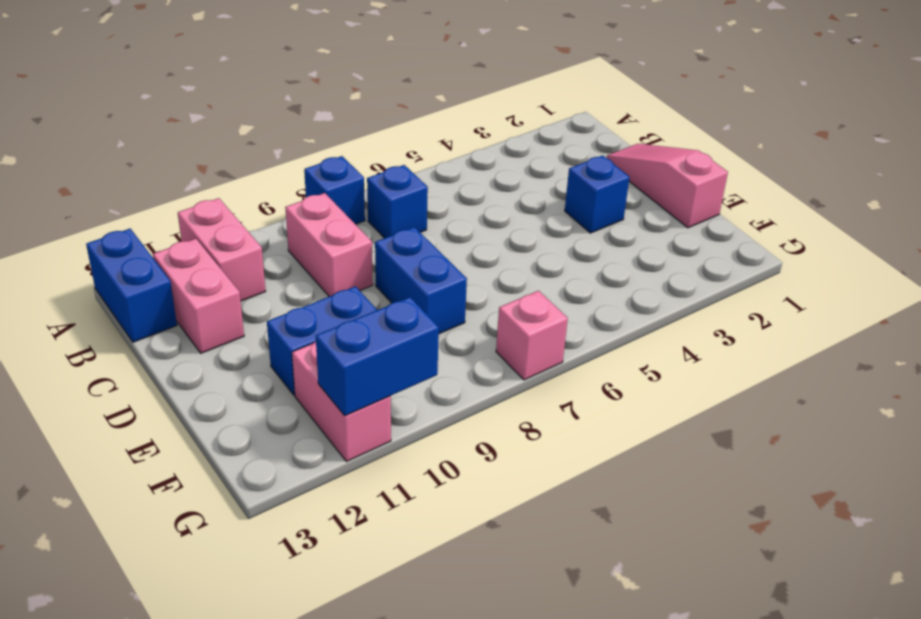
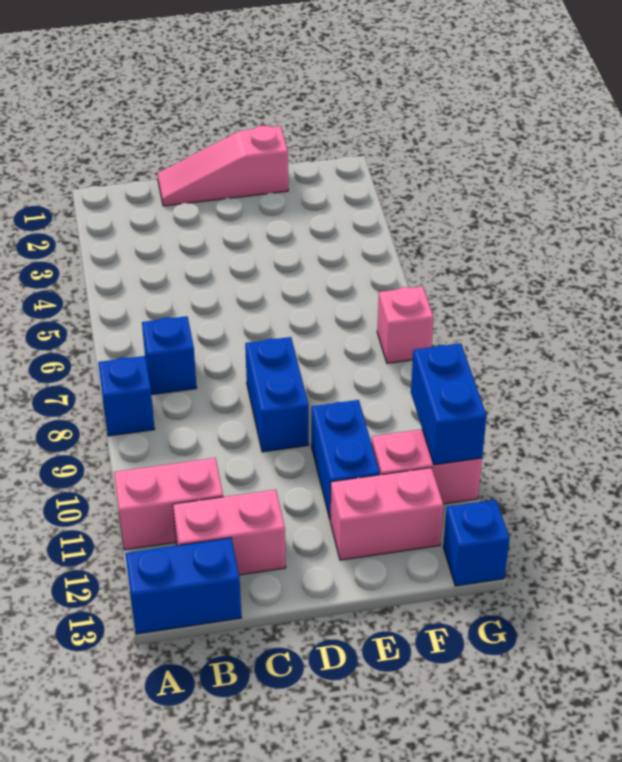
pink 1x2 brick [285,193,373,297] -> pink 1x2 brick moved to [330,468,444,560]
blue 1x1 brick [565,156,630,233] -> blue 1x1 brick moved to [443,500,510,586]
blue 1x2 brick [375,227,467,334] -> blue 1x2 brick turned to [245,337,309,452]

